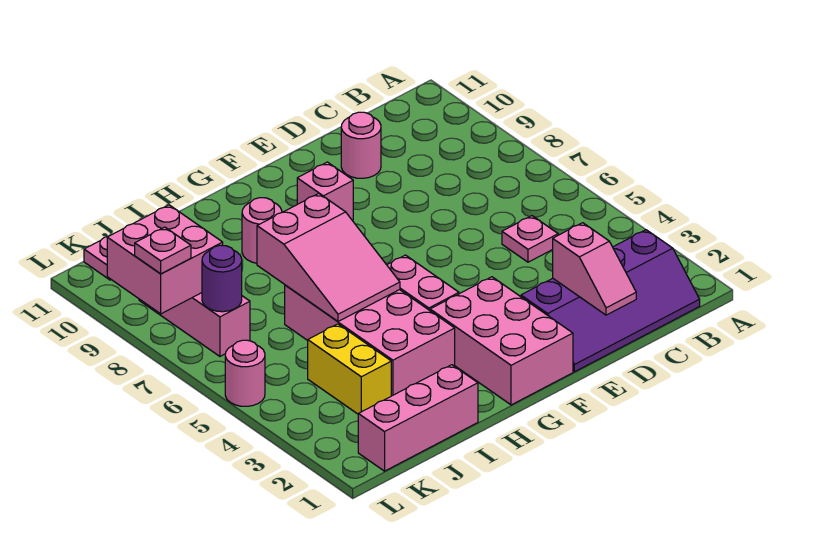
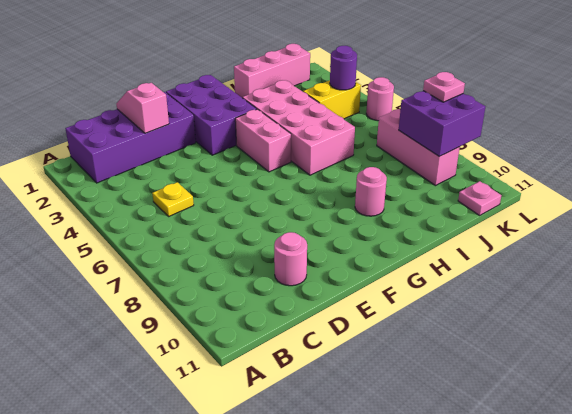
purple 2x4 slope [521,230,700,372] -> purple 2x4 brick [65,92,196,183]
pink 1x1 plate [502,216,558,262] -> yellow 1x1 plate [152,182,194,216]
pink 2x3 brick [430,277,573,405] -> purple 2x3 brick [166,75,257,155]
pink 1x1 brick [297,162,353,220] -> none
pink 2x3 slope [257,194,400,321] -> none
yellow 1x2 brick [308,324,391,414] -> yellow 1x2 brick turned to [303,80,361,119]
purple 1x1 round brick [202,245,242,312] -> purple 1x1 round brick moved to [330,46,357,90]
pink 2x2 brick [107,205,223,314] -> purple 2x2 brick [399,91,485,156]

